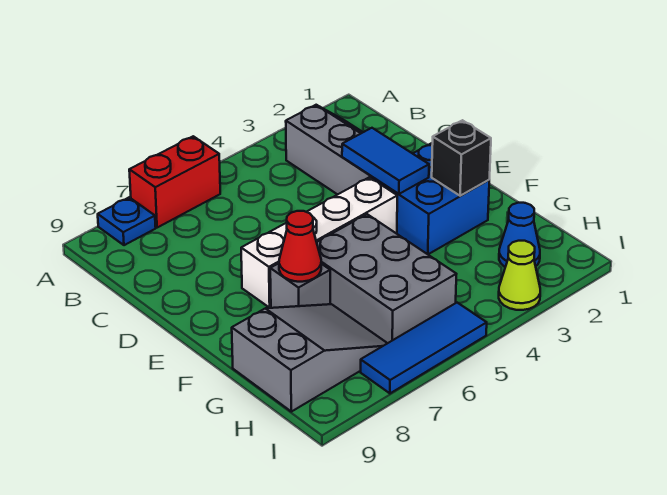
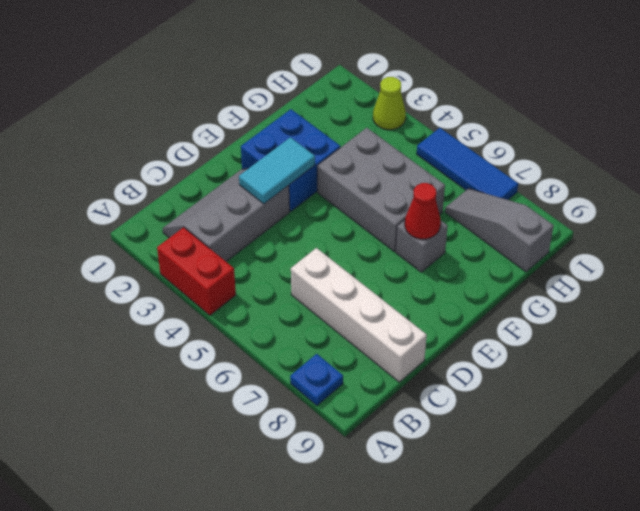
red 1x2 brick [129,136,220,228] -> red 1x2 brick moved to [157,227,236,315]
blue 1x2 tile [342,128,429,194] -> cyan 1x2 tile [239,137,315,204]
white 1x4 brick [241,177,397,308] -> white 1x4 brick moved to [291,248,427,382]
black 1x1 brick [432,120,491,196] -> none
grey 2x3 brick [317,214,456,343] -> grey 2x3 brick turned to [317,128,445,251]
grey 2x3 slope [232,304,387,412] -> grey 1x3 slope [445,189,554,272]
blue 1x1 cone [499,203,540,267] -> none

